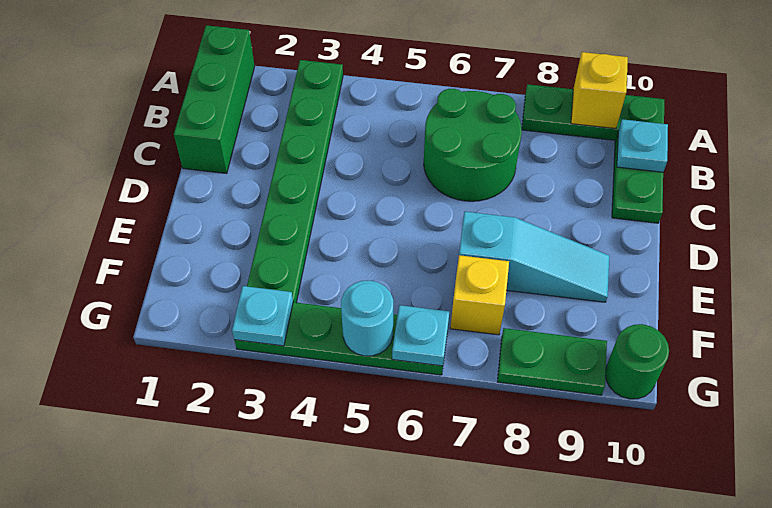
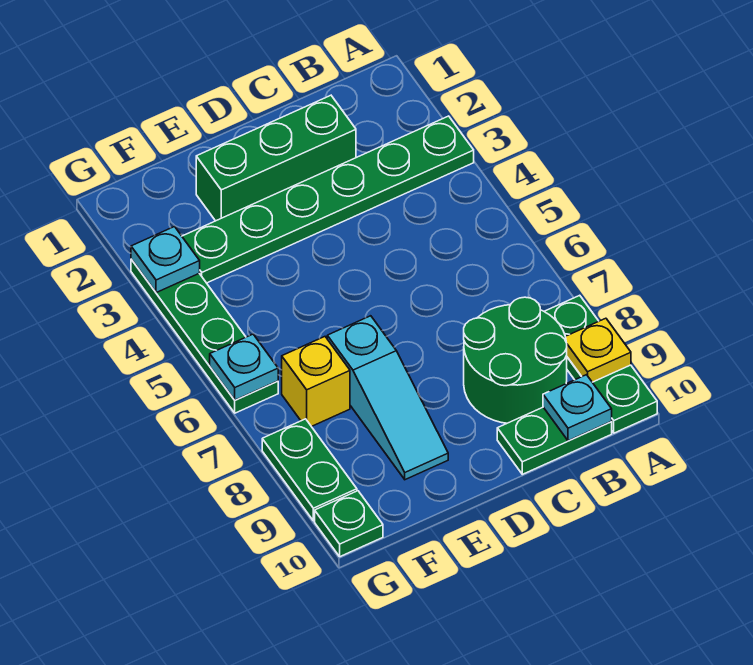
green 1x3 brick [174,25,255,174] -> green 1x3 brick moved to [196,95,356,221]
yellow 1x1 brick [571,52,628,129] -> yellow 1x1 plate [566,318,631,382]
green 2x2 round brick [424,89,522,201] -> green 2x2 round brick moved to [464,297,567,423]
cyan 1x1 round brick [341,281,393,356] -> none
green 1x1 round brick [605,324,669,399] -> green 1x1 plate [315,491,383,557]

